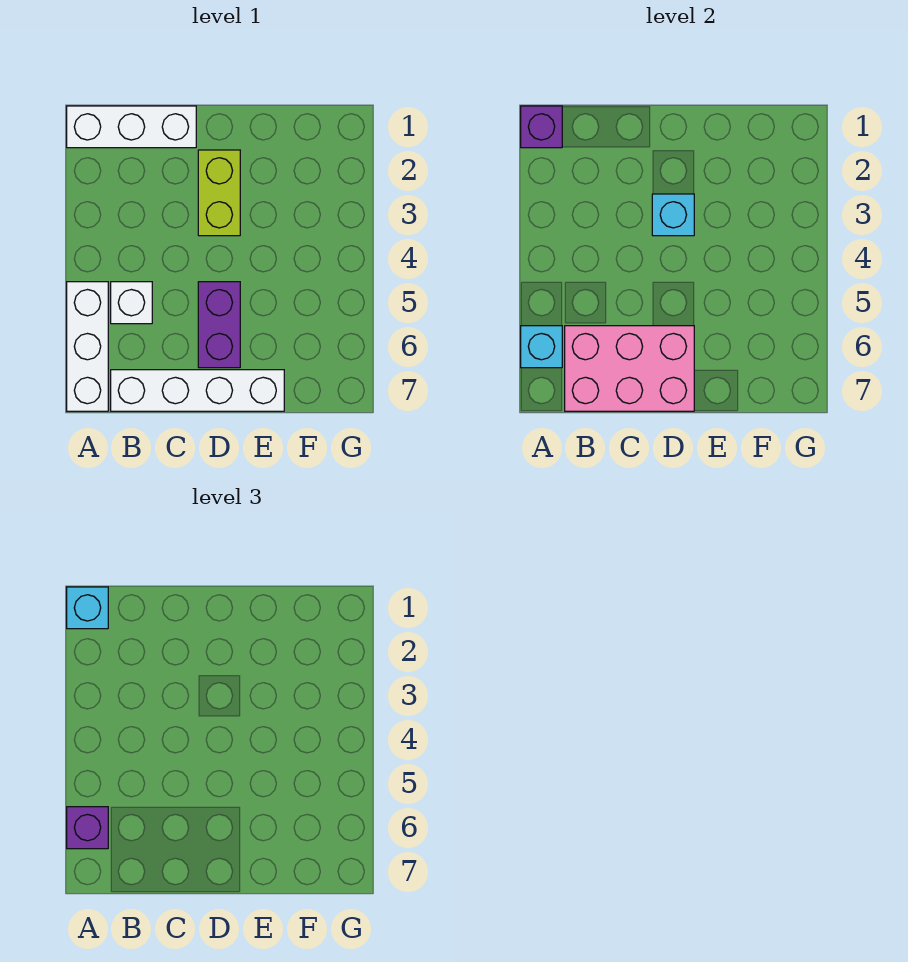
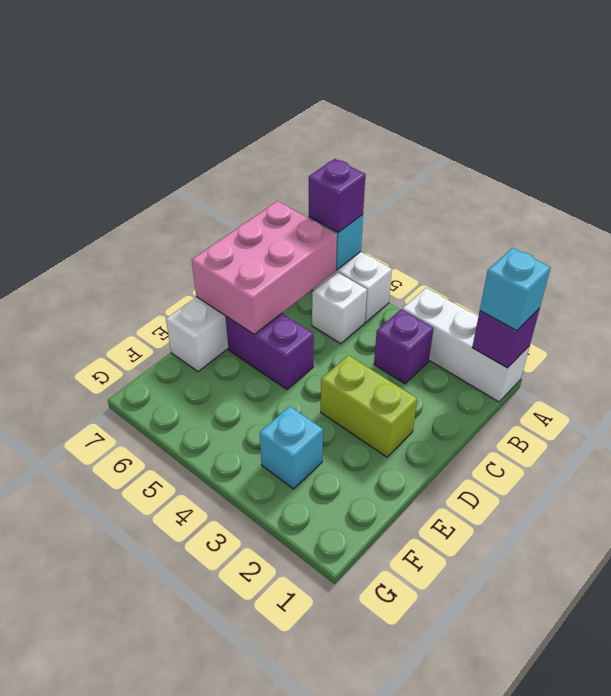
white 1x3 brick [67,106,196,148] -> white 1x3 brick turned to [402,288,530,402]
none -> purple 1x1 brick [374,309,434,384]
cyan 1x1 brick [652,194,694,236] -> cyan 1x1 brick moved to [260,406,323,489]

